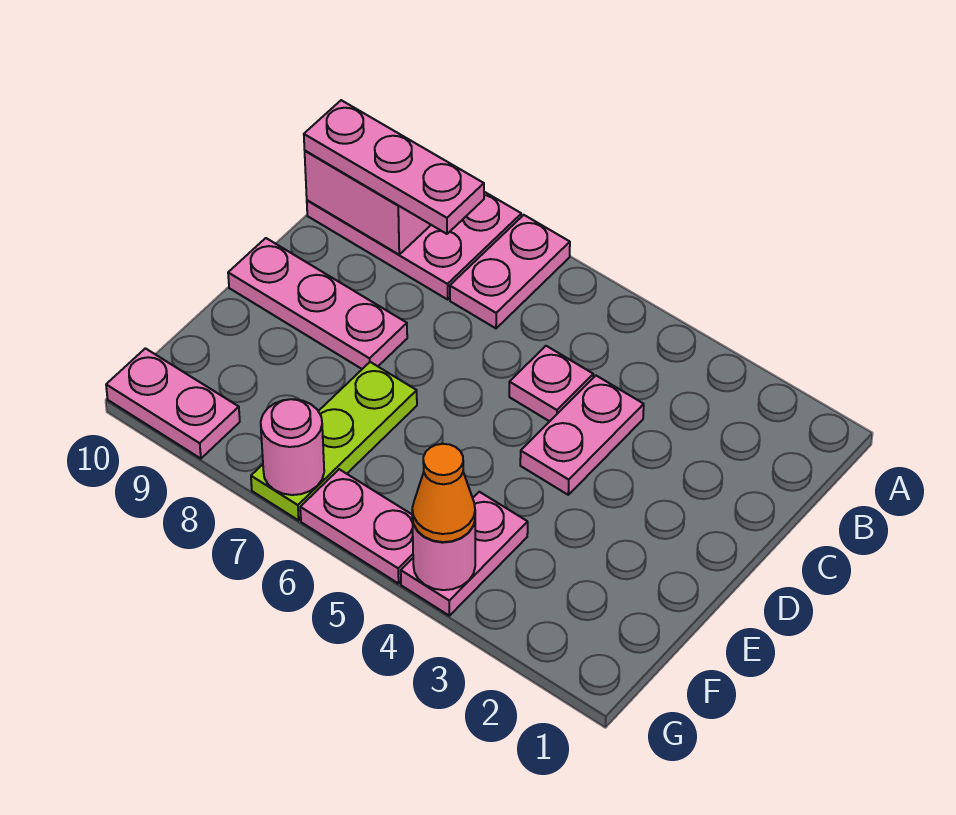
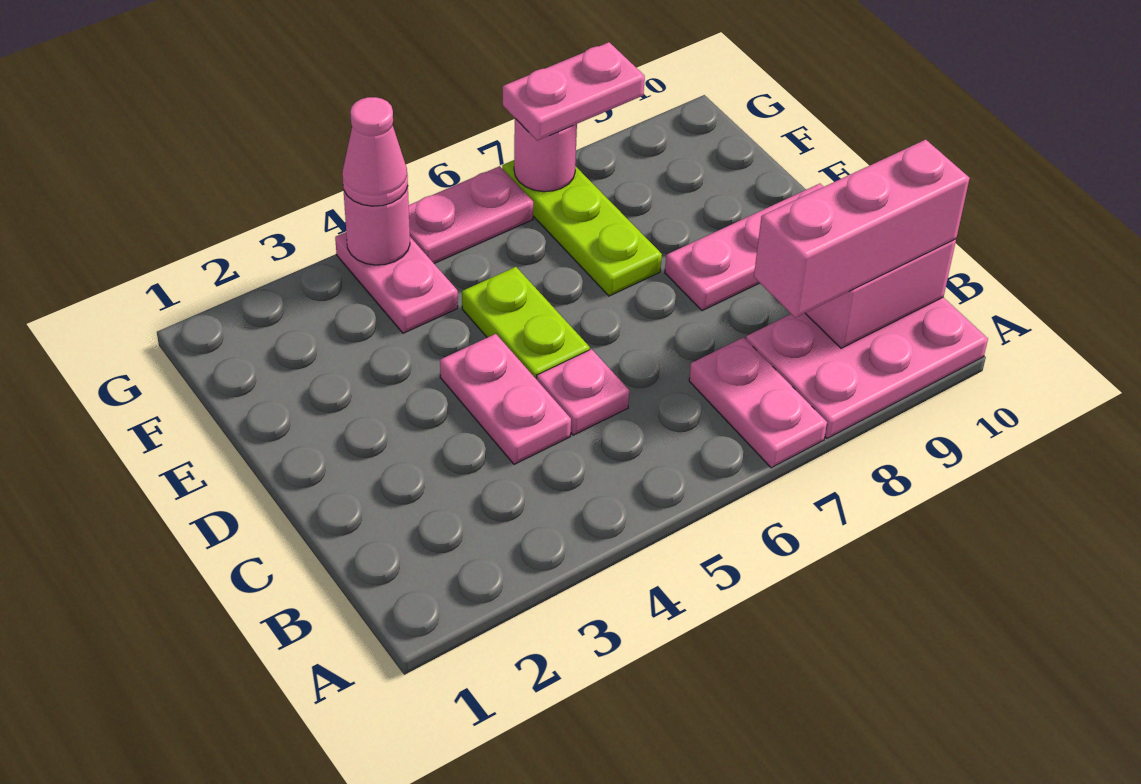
pink 1x3 plate [304,100,484,234] -> pink 1x3 brick [754,140,970,318]
none -> lime 1x2 plate [462,267,590,380]
orange 1x1 cone [412,444,475,542] -> pink 1x1 cone [342,97,408,206]
pink 1x2 plate [106,348,240,459] -> pink 1x2 plate moved to [503,42,645,141]

